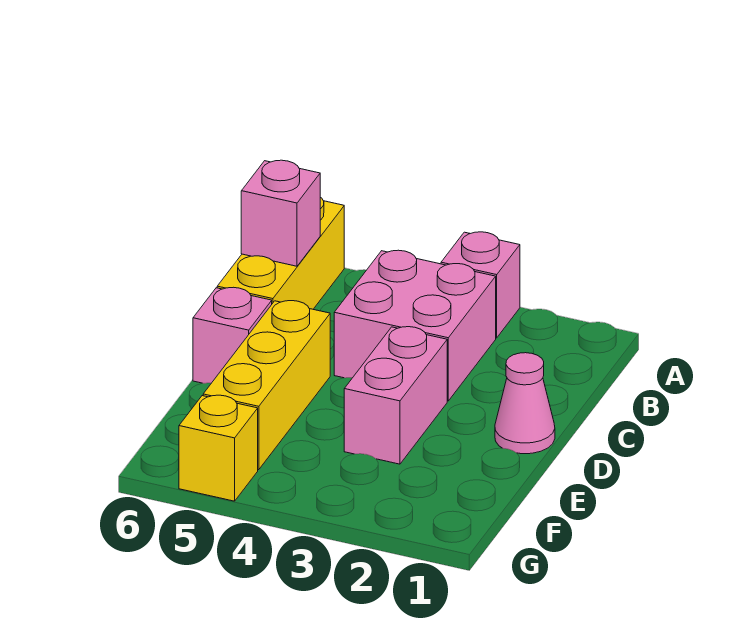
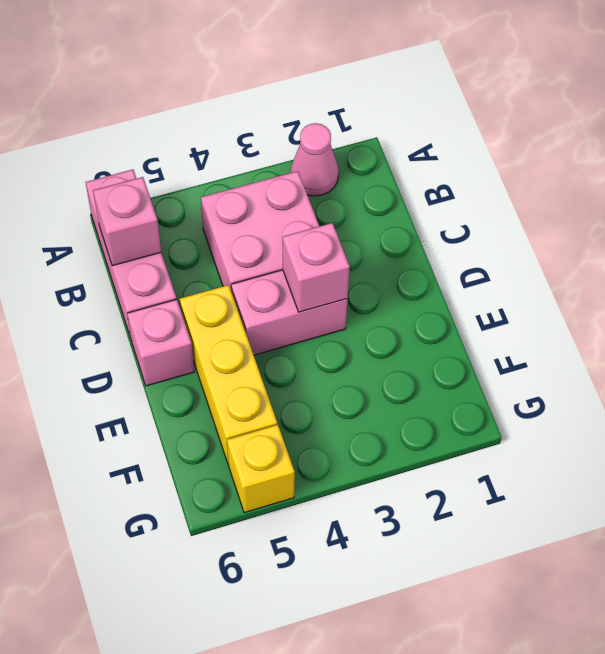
pink 1x1 brick [441,232,520,338] -> pink 1x1 brick moved to [283,223,350,312]
yellow 1x3 brick [217,197,344,309] -> pink 1x3 brick [85,170,176,341]
pink 1x1 cone [495,353,555,454] -> pink 1x1 cone moved to [291,123,339,196]
pink 1x2 brick [344,327,447,464] -> pink 1x2 brick turned to [231,270,347,355]

